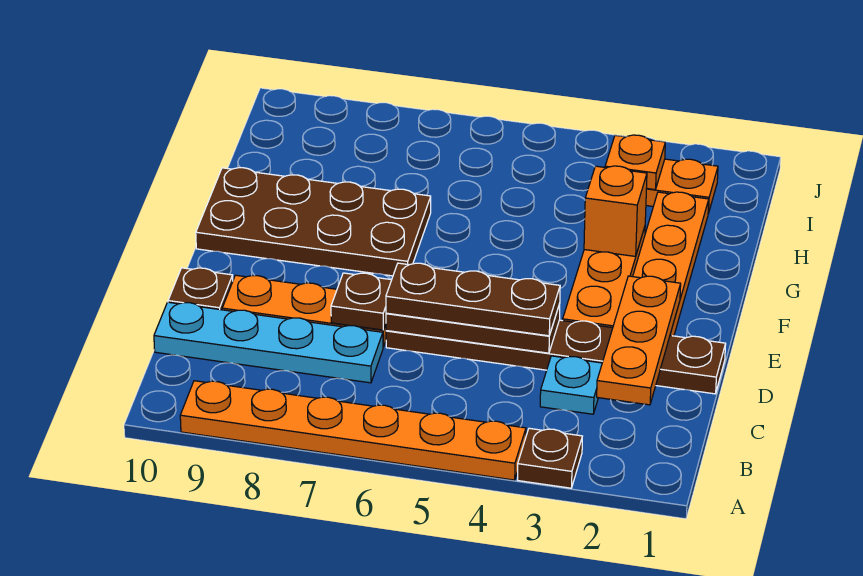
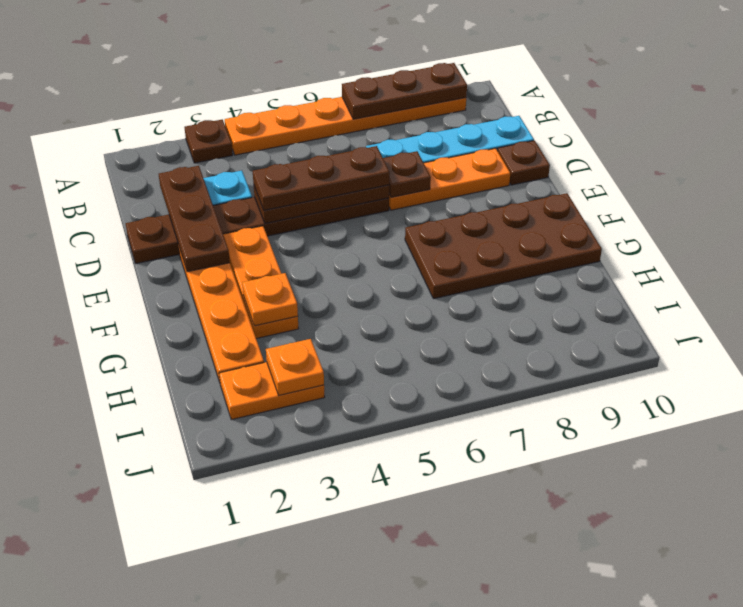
none -> brown 1x3 plate [342,63,467,119]
orange 1x3 plate [597,276,681,405] -> brown 1x3 plate [159,166,230,272]
orange 1x1 brick [584,166,647,256] -> orange 1x1 plate [242,273,298,326]

